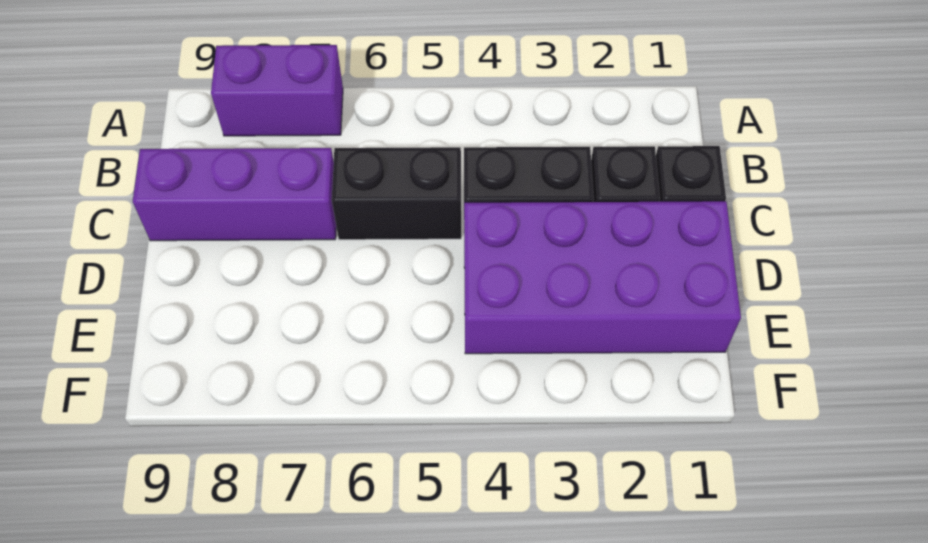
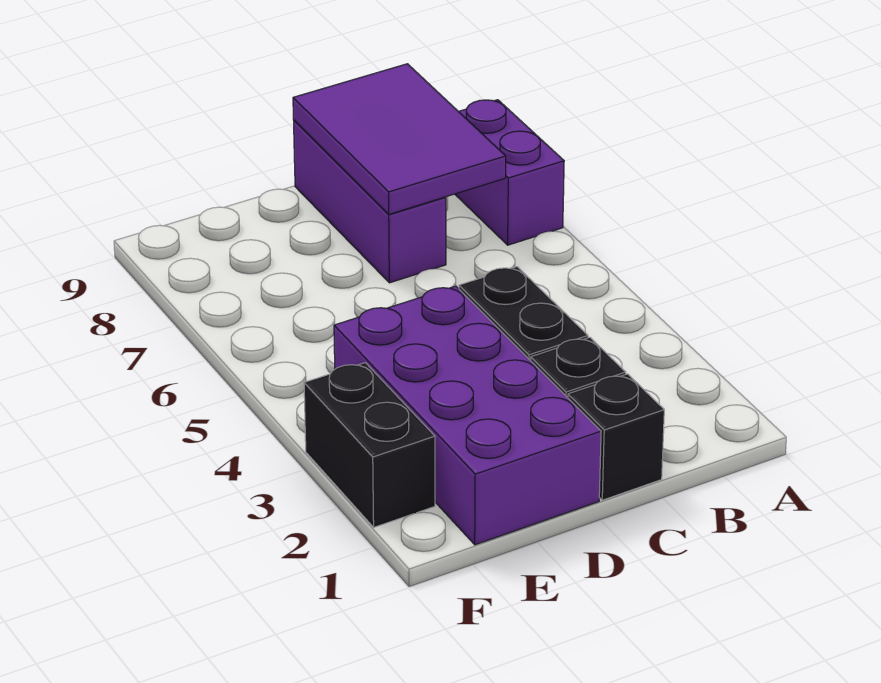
none -> purple 2x3 tile [293,64,506,214]
black 1x2 brick [332,147,461,240] -> black 1x2 brick moved to [304,363,435,527]

